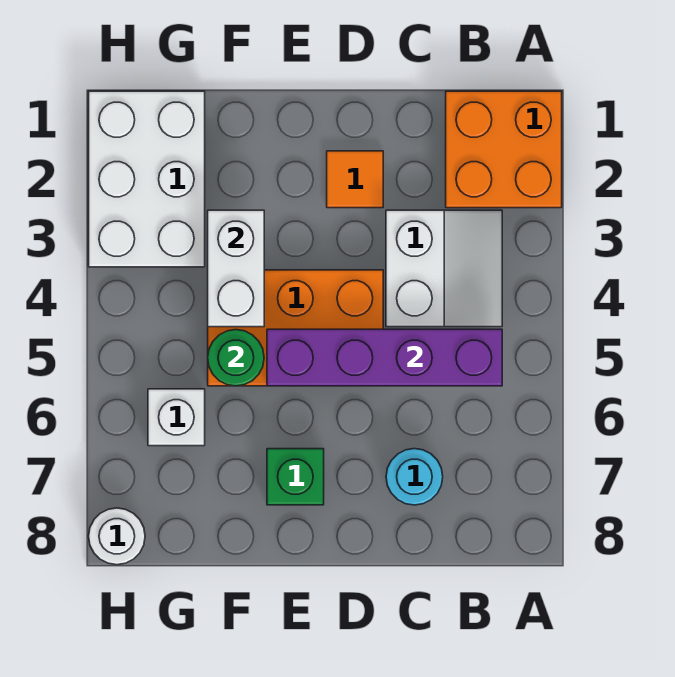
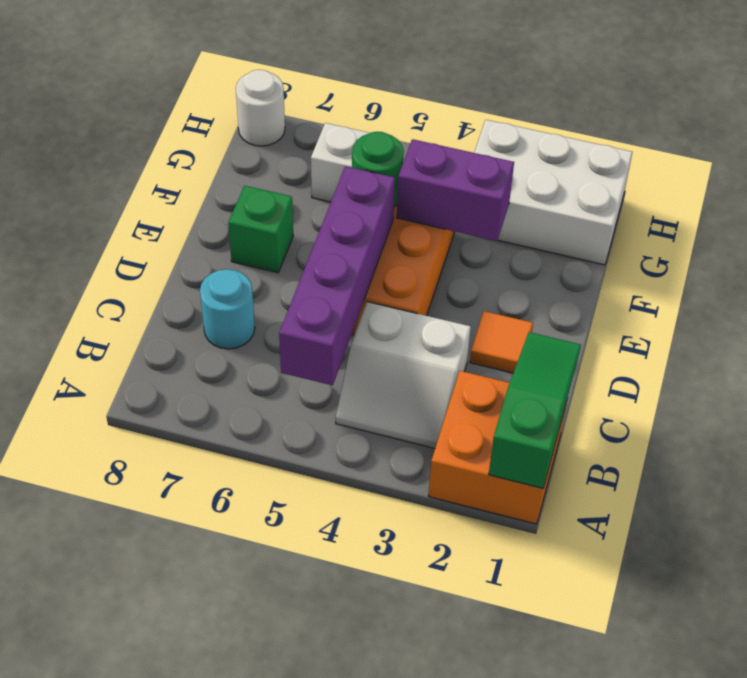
none -> green 1x3 slope [489,332,581,489]
white 1x2 brick [208,210,264,327] -> purple 1x2 brick [397,139,514,241]

